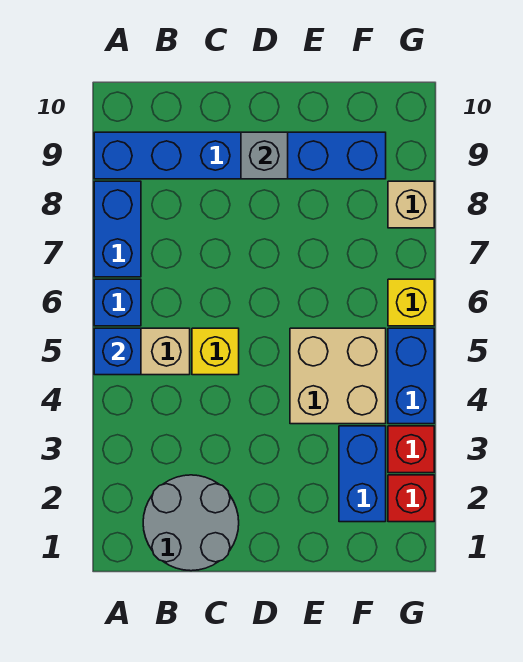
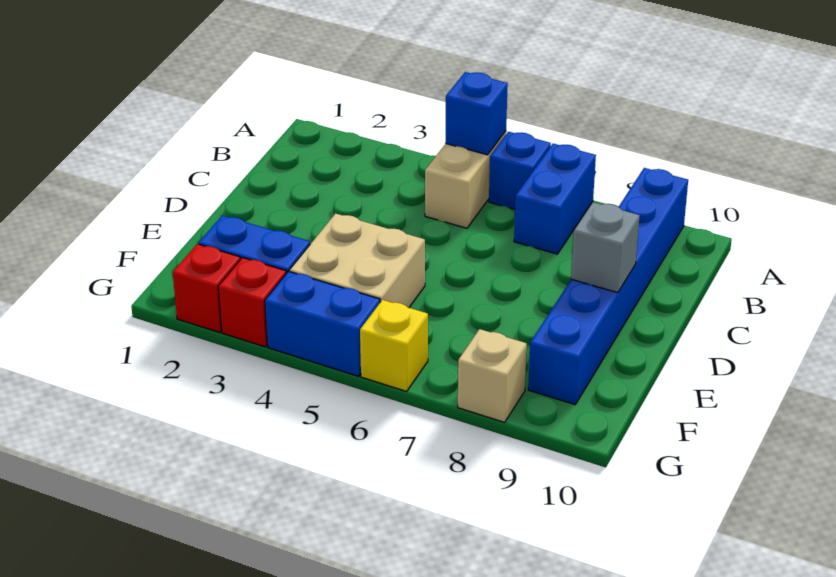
blue 1x2 brick [94,181,141,277] -> blue 1x2 brick turned to [514,144,596,254]
grey 2x2 round brick [143,475,239,571] -> none
yellow 1x1 brick [192,328,239,375] -> none

